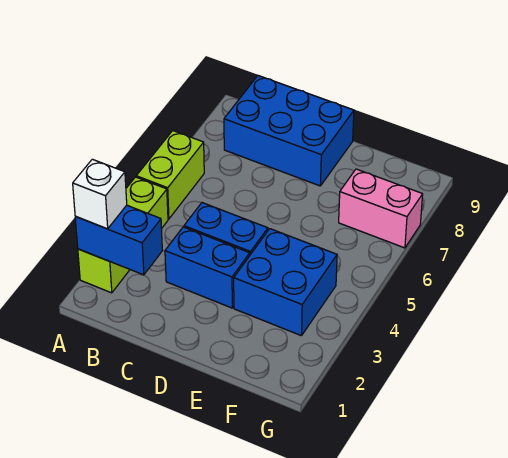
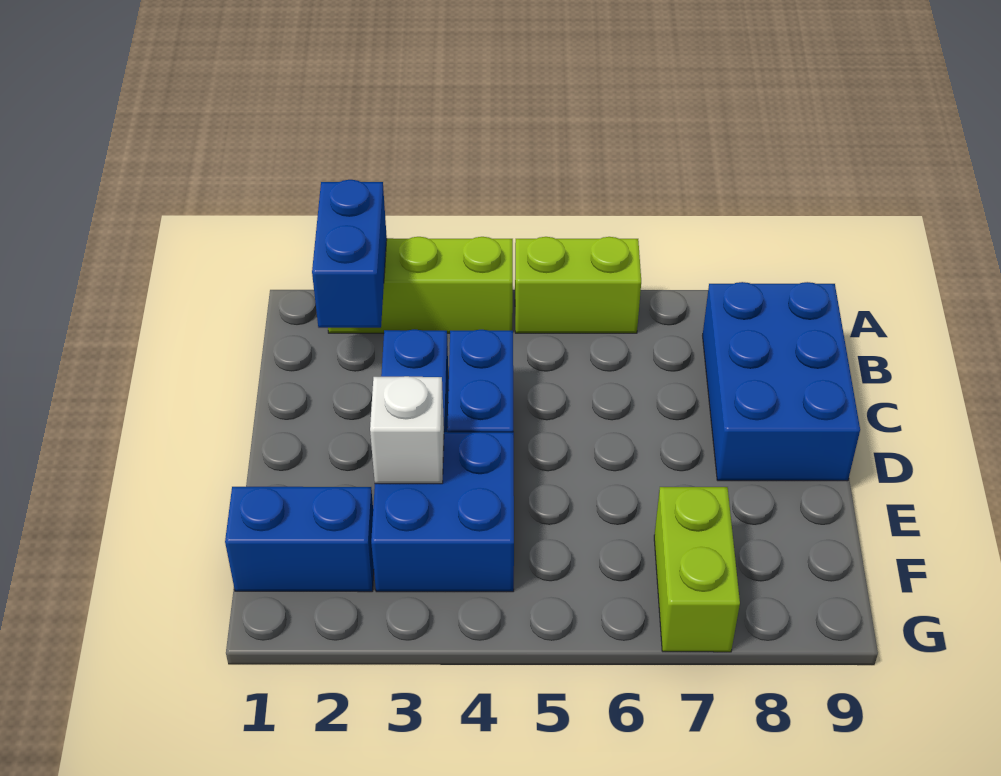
white 1x1 brick [73,159,127,229] -> white 1x1 brick moved to [370,376,444,484]
none -> blue 1x2 brick [225,487,374,592]
pink 1x2 brick [339,169,423,248] -> lime 1x2 brick [654,487,740,652]

